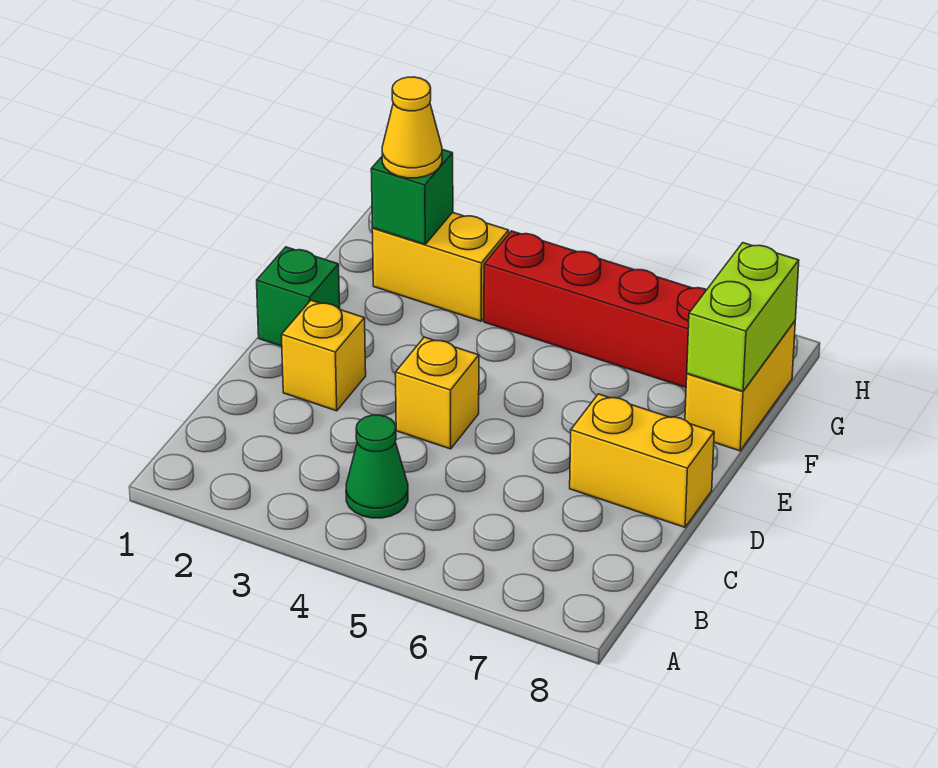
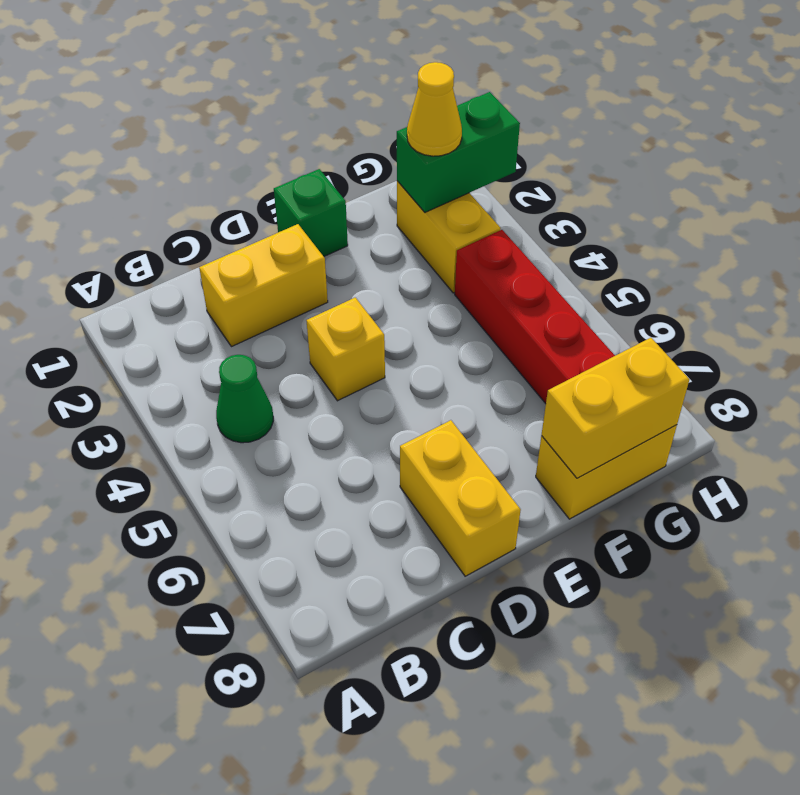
yellow 1x1 brick [282,300,366,411] -> yellow 1x2 brick [199,224,328,347]
lime 1x2 brick [687,243,799,391] -> yellow 1x2 brick [542,338,689,478]
green 1x1 brick [371,149,453,244] -> green 1x2 brick [397,92,520,212]

